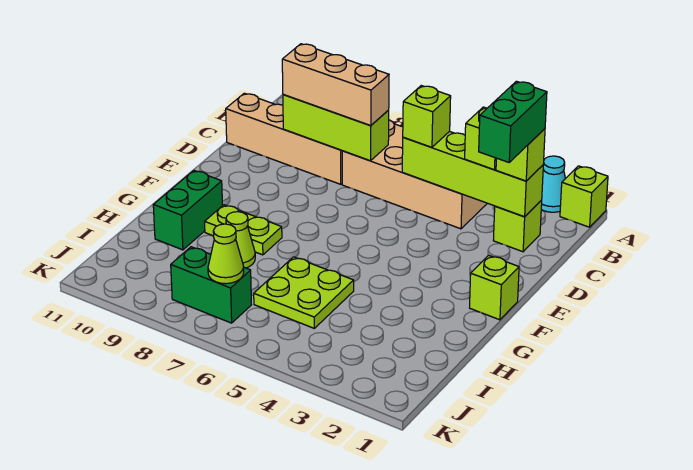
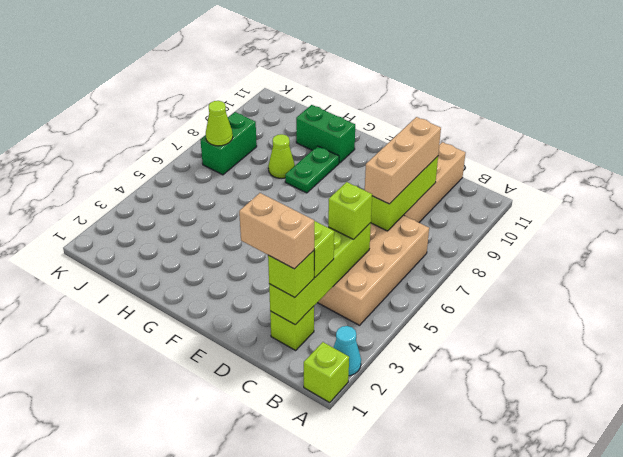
green 1x2 brick [479,81,547,162] -> tan 1x2 brick [239,193,314,269]
lime 1x1 brick [470,255,519,320] -> none
lime 1x2 plate [205,205,282,255] -> green 1x2 plate [285,146,339,193]
lime 2x2 plate [254,257,354,328] -> none

